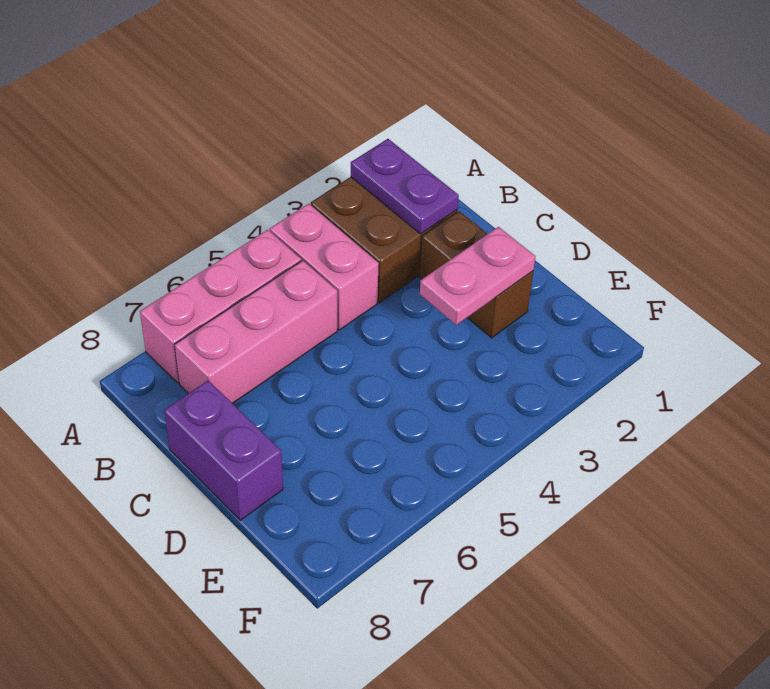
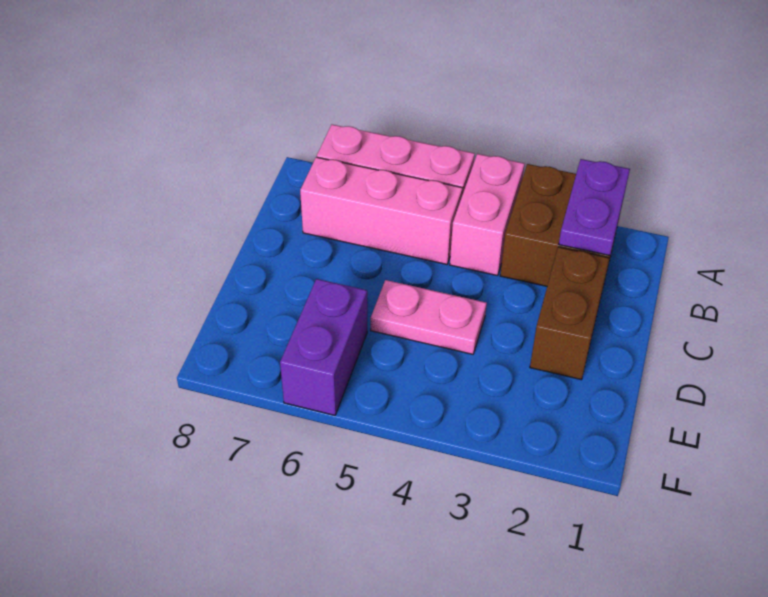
purple 1x2 brick [164,381,283,520] -> purple 1x2 brick moved to [280,279,367,415]
pink 1x2 plate [420,227,536,325] -> pink 1x2 plate moved to [371,280,487,354]

